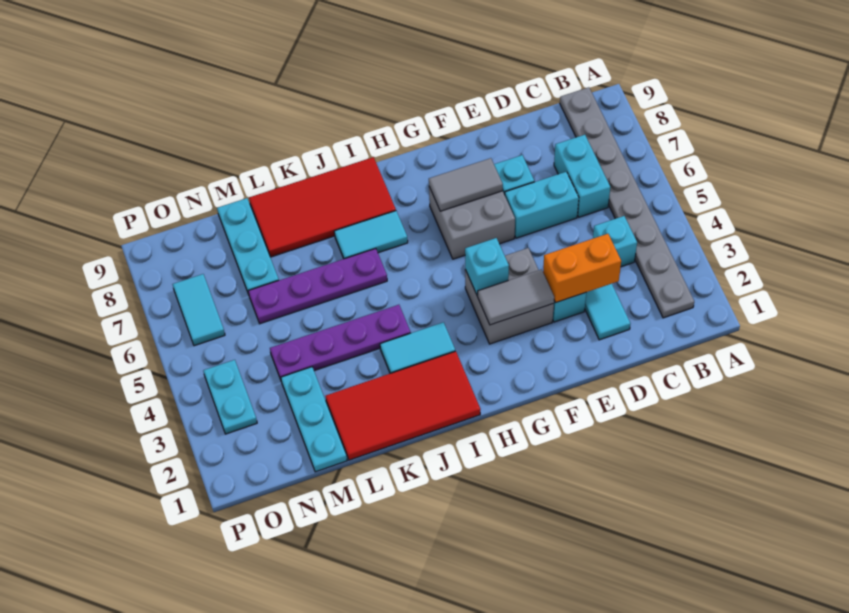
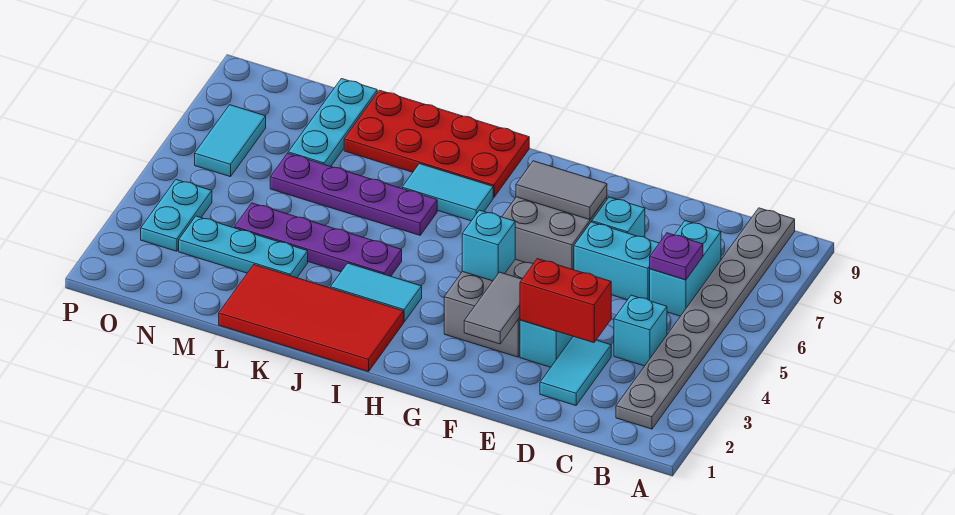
none -> purple 1x1 plate [650,233,703,280]
orange 1x2 brick [543,234,621,303] -> red 1x2 brick [520,259,611,343]
grey 1x2 tile [478,269,554,325] -> grey 1x2 tile turned to [464,272,522,344]
red 2x4 tile [249,157,396,257] -> red 2x4 plate [344,90,529,197]
cyan 1x3 plate [281,367,347,472] -> cyan 1x3 plate turned to [179,216,308,278]

